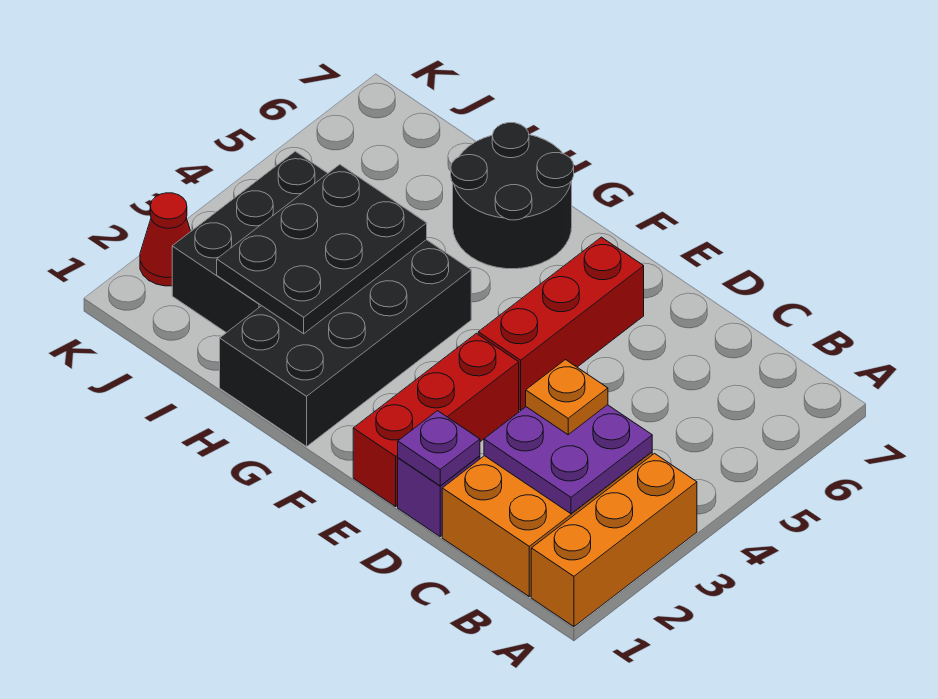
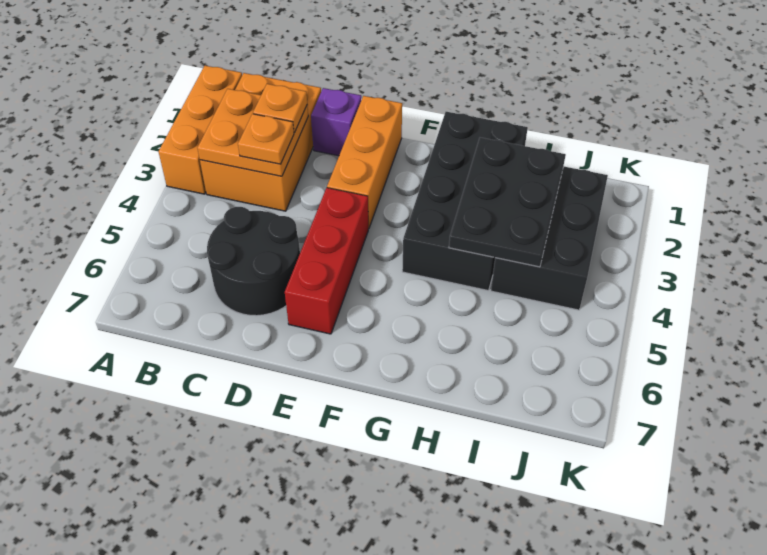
purple 2x2 plate [484,405,652,514] -> orange 2x2 plate [198,89,308,176]
none -> orange 1x1 plate [253,84,307,132]
purple 1x1 plate [398,411,480,486] -> none
red 1x3 brick [353,333,519,507] -> orange 1x3 brick [327,96,402,229]
black 2x2 round brick [451,123,574,269] -> black 2x2 round brick moved to [207,207,300,316]
red 1x1 cone [140,193,191,286] -> none

